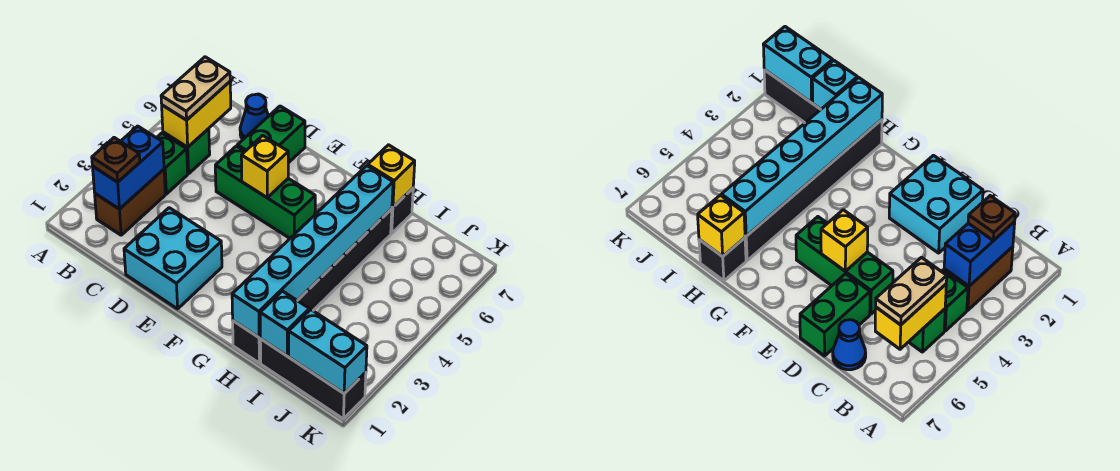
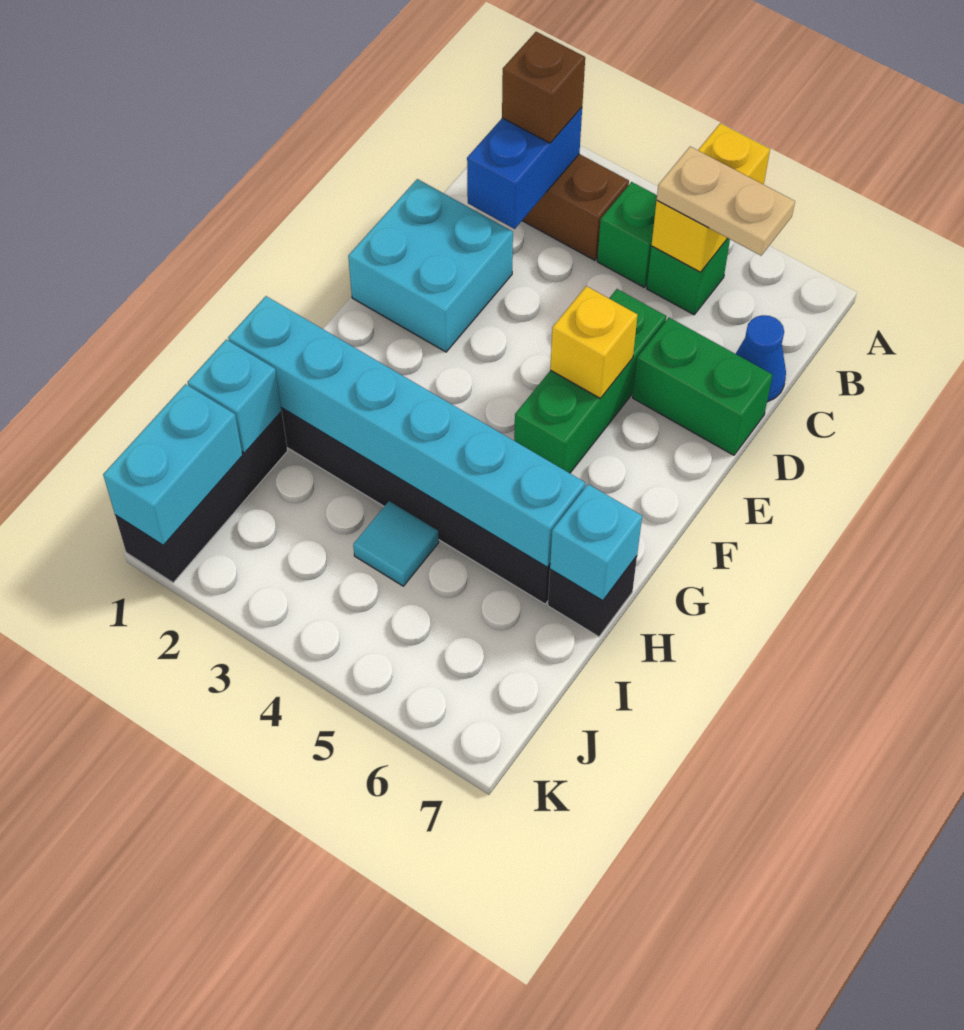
blue 1x2 brick [93,126,164,209] -> blue 1x2 brick turned to [467,107,582,229]
brown 1x1 plate [92,138,140,182] -> brown 1x1 brick [502,32,585,143]
yellow 1x2 brick [162,82,231,147] -> yellow 1x2 brick turned to [651,123,770,272]
yellow 1x1 brick [368,145,415,207] -> cyan 1x1 brick [550,484,642,601]
none -> cyan 1x1 tile [353,501,439,586]

